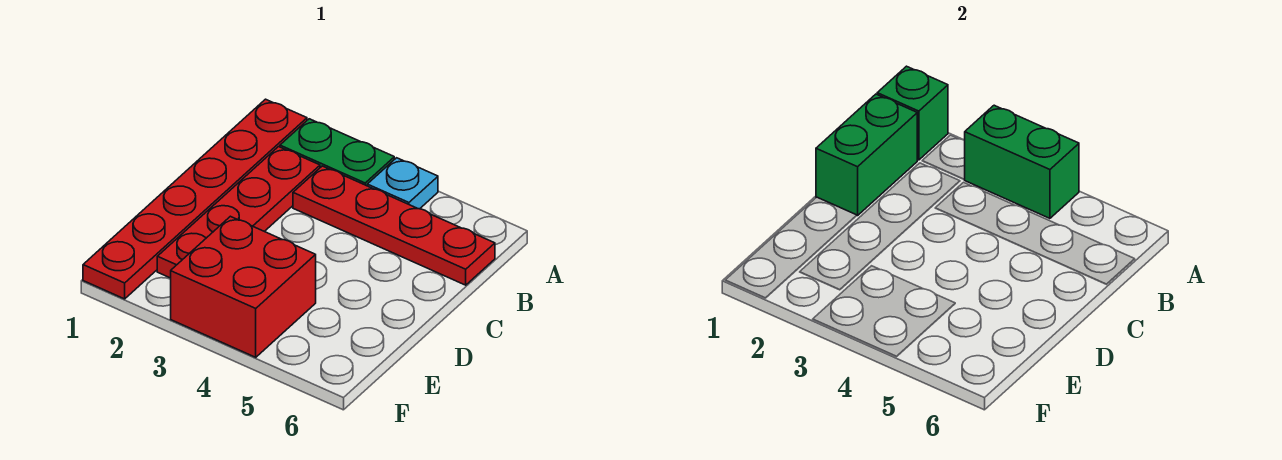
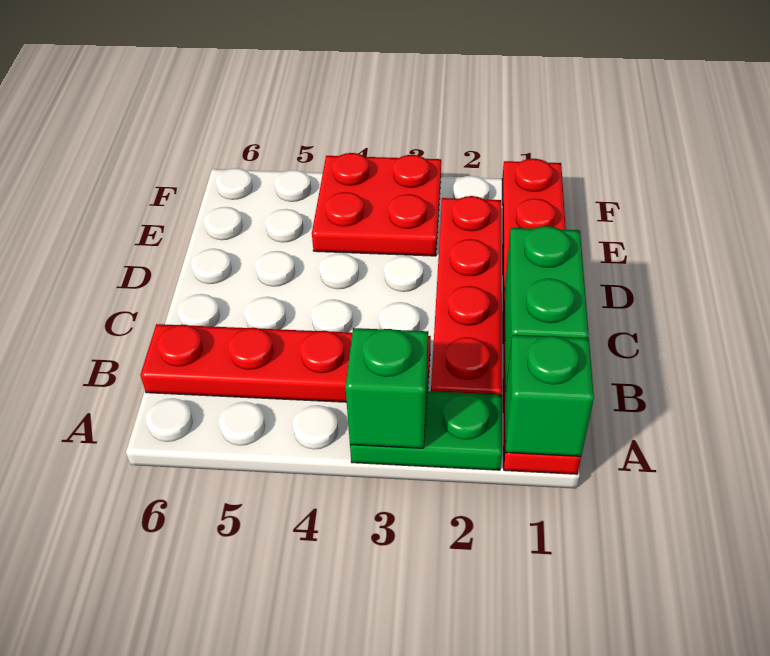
green 1x2 brick [965,105,1079,218] -> green 1x1 brick [345,328,428,448]
cyan 1x1 plate [367,158,438,209] -> none
red 2x2 brick [171,216,316,357] -> red 2x2 plate [312,153,441,256]

